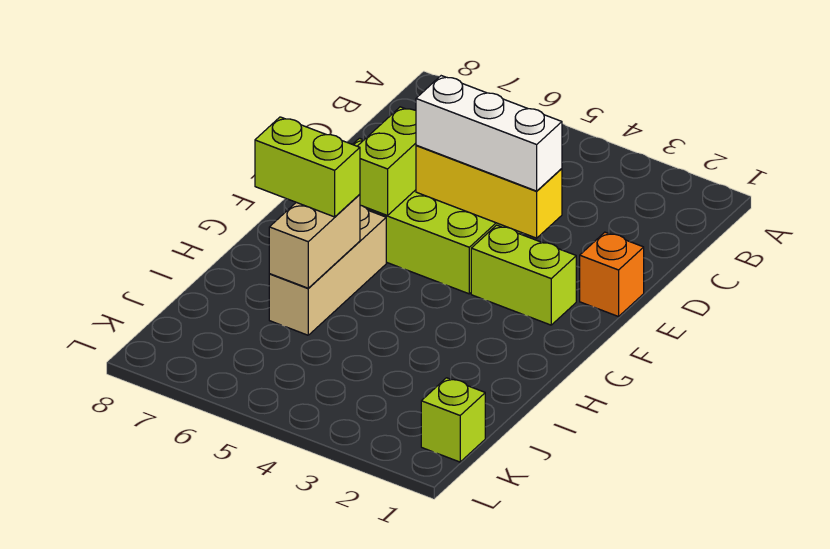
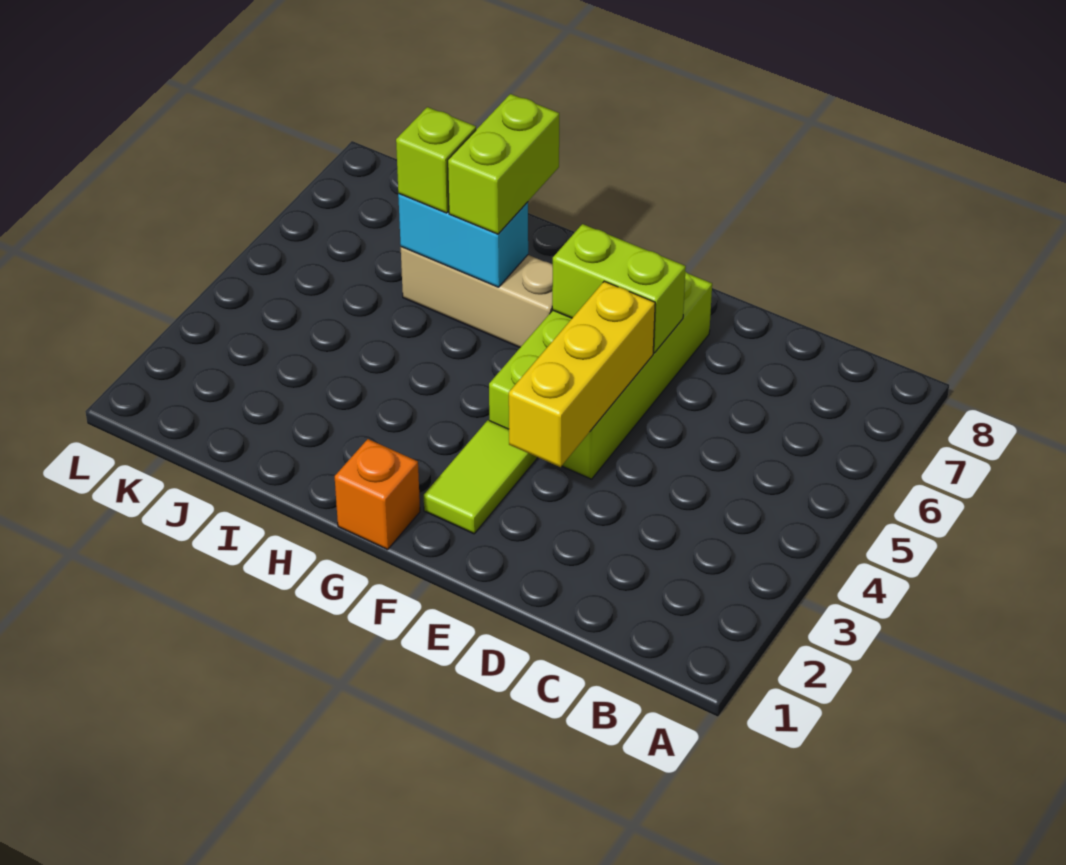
orange 1x1 brick [580,232,644,317] -> orange 1x1 brick moved to [335,439,420,550]
white 1x3 brick [416,76,562,191] -> none
lime 1x2 brick [471,225,576,325] -> lime 1x2 tile [424,420,537,534]
tan 1x2 brick [269,194,360,288] -> cyan 1x2 brick [398,194,528,287]
lime 1x1 brick [421,378,485,462] -> lime 1x1 brick moved to [396,107,476,213]

